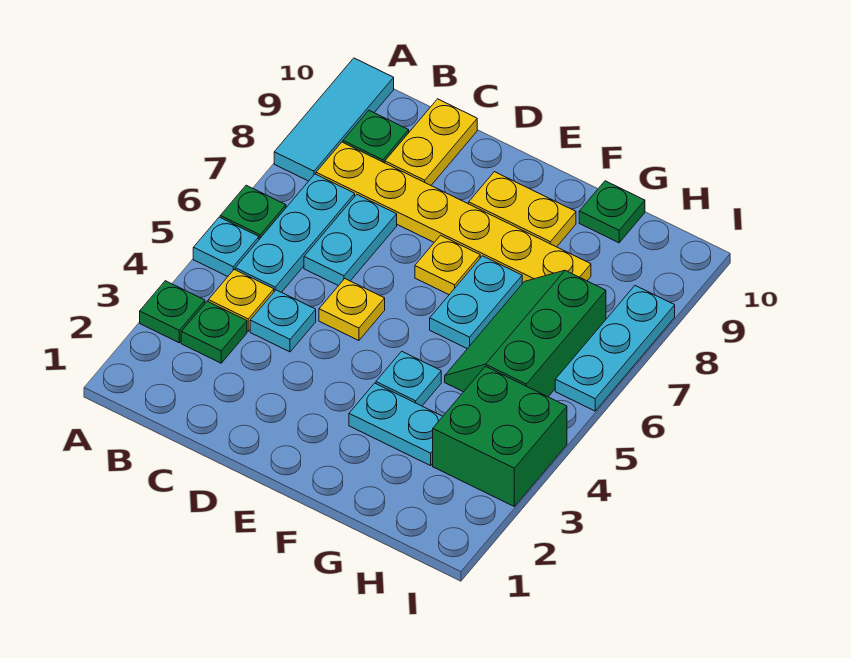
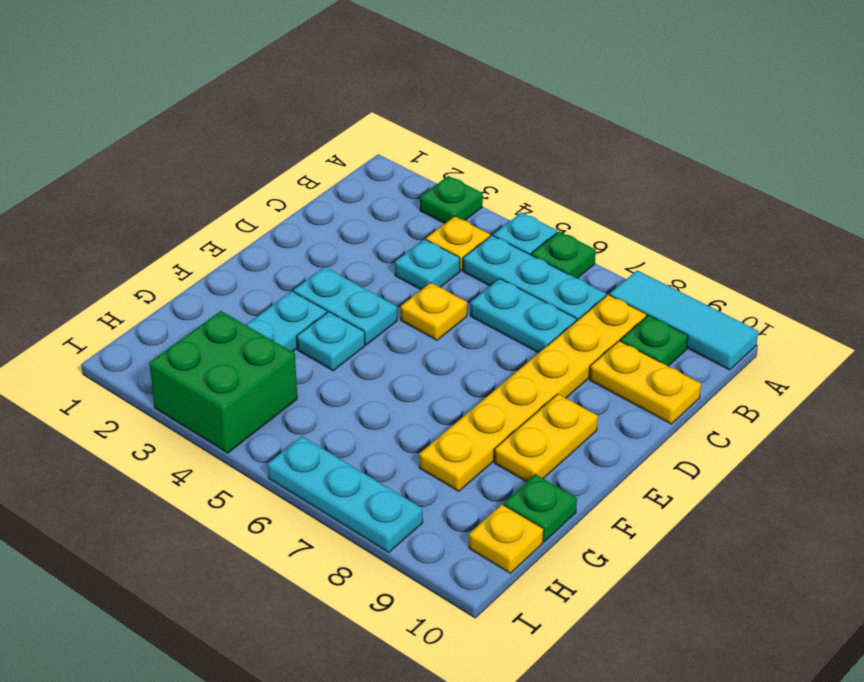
green 1x1 plate [181,301,247,363] -> none
yellow 1x1 plate [415,235,480,295] -> yellow 1x1 plate moved to [469,505,544,573]
cyan 1x2 plate [430,256,522,349] -> cyan 1x2 plate moved to [293,267,397,345]
green 2x3 slope [445,270,606,397] -> none

